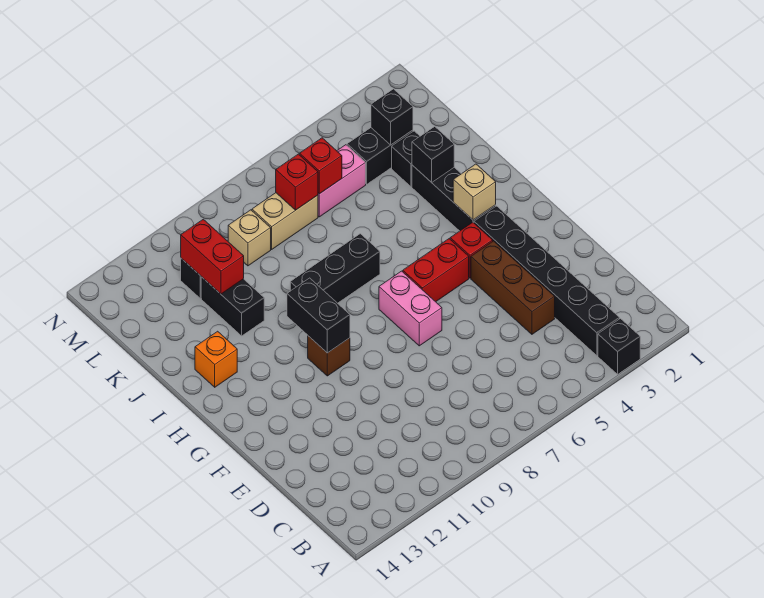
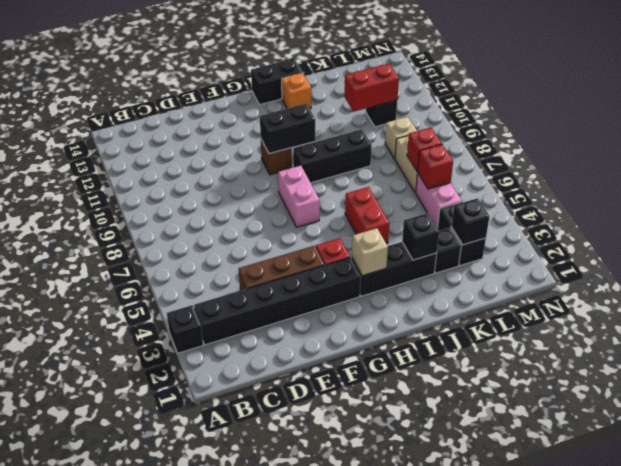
pink 1x2 brick [379,271,442,346] -> pink 1x2 brick turned to [278,166,320,227]
red 1x2 brick [403,239,469,302] -> red 1x2 brick moved to [345,187,389,244]
black 1x3 brick [290,234,380,303] -> black 1x3 brick turned to [293,129,372,183]
black 1x2 brick [201,277,264,336] -> black 1x2 brick moved to [251,59,303,105]

